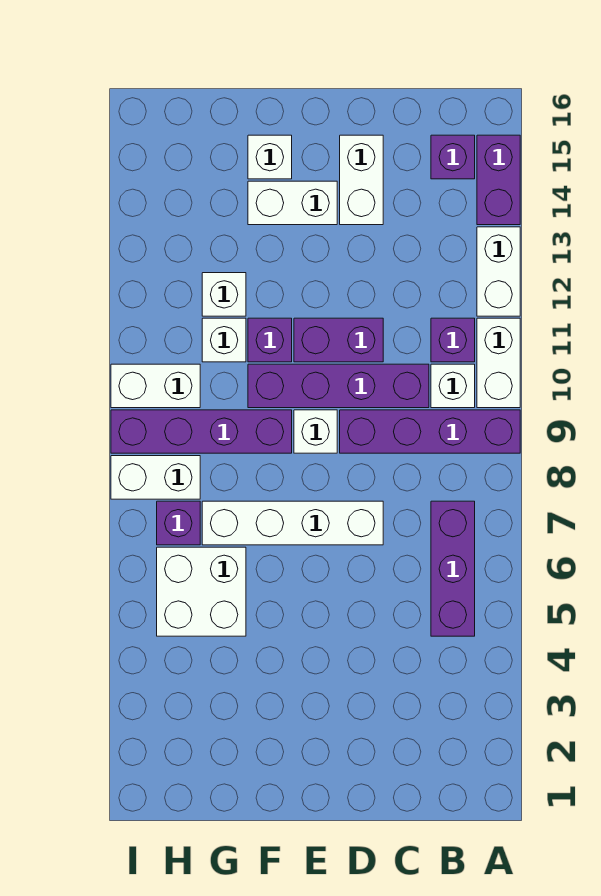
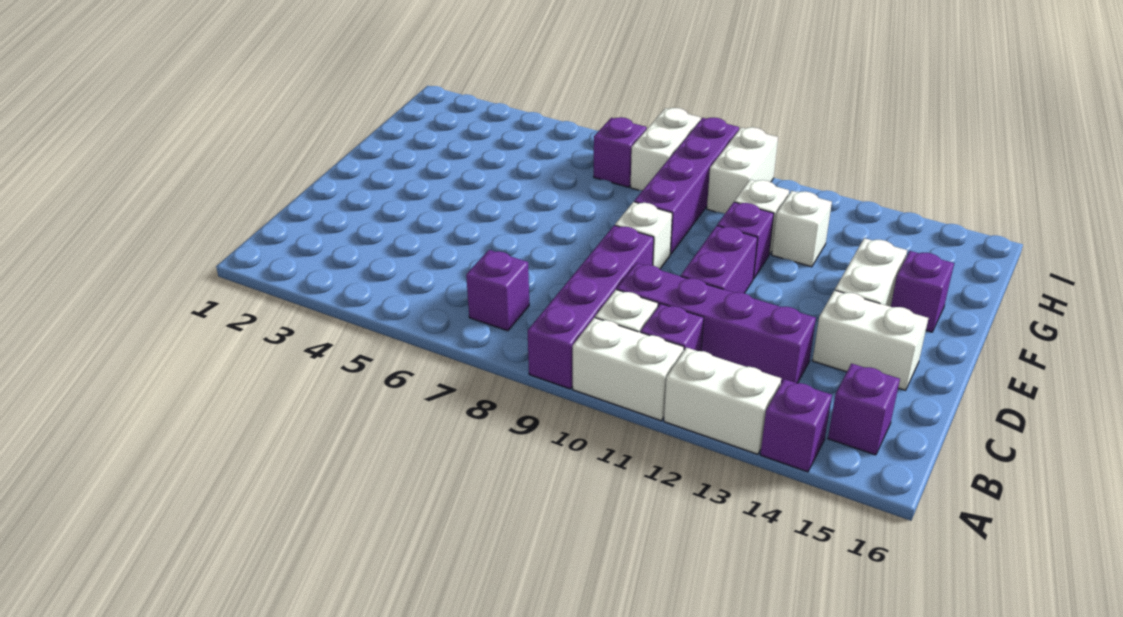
purple 1x2 brick [477,135,520,225] -> purple 1x1 brick [760,379,832,472]
purple 1x3 brick [431,501,475,636] -> purple 1x1 brick [466,250,529,331]
purple 1x4 brick [248,364,429,408] -> purple 1x4 brick turned to [617,263,816,383]
white 1x4 brick [202,501,383,545] -> none
white 1x1 brick [248,135,292,179] -> purple 1x1 brick [891,251,954,332]
white 2x2 brick [157,547,246,636] -> none

